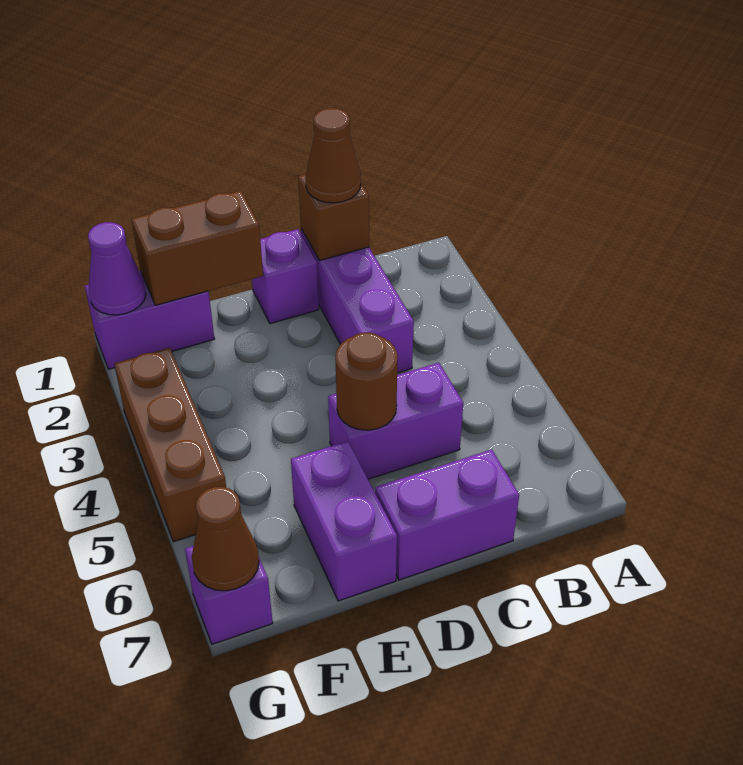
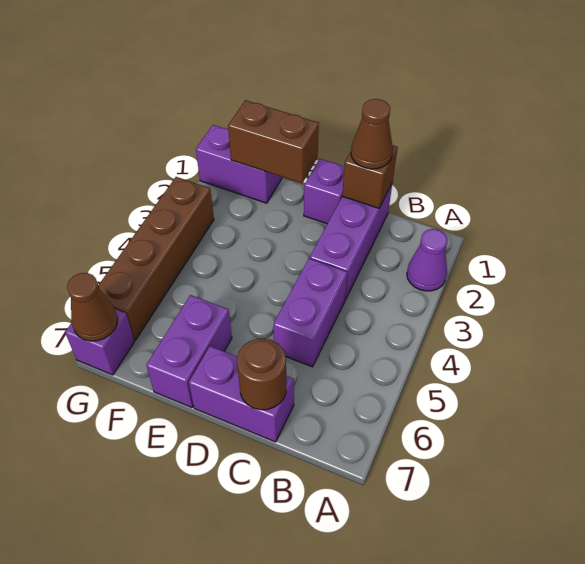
purple 1x2 brick [328,363,463,479] -> purple 1x2 brick turned to [273,258,347,367]
brown 1x1 round brick [335,333,398,430] -> brown 1x1 round brick moved to [237,339,286,410]
purple 1x1 cone [88,222,146,315] -> purple 1x1 cone moved to [407,229,447,291]
brown 1x3 brick [114,348,226,542] -> brown 1x4 brick [98,177,214,340]

